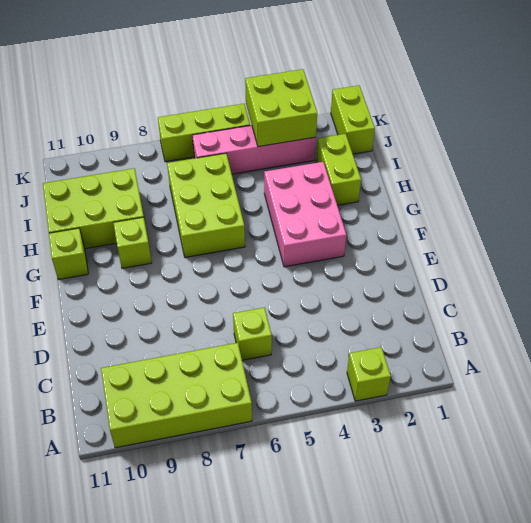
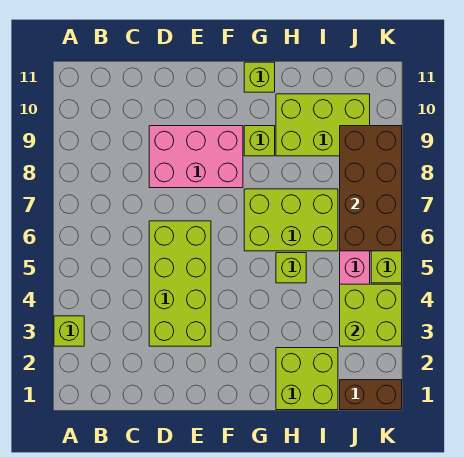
lime 2x4 brick [101,343,252,448] -> lime 2x4 brick moved to [149,221,211,346]
lime 1x1 brick [233,307,272,360] -> lime 1x1 brick moved to [276,253,306,283]
pink 2x3 brick [264,162,346,267] -> pink 2x3 brick moved to [149,126,243,188]
lime 1x2 brick [316,134,361,205] -> lime 2x2 brick [276,348,338,410]
lime 2x3 brick [43,168,144,249] -> lime 2x3 brick turned to [276,94,370,156]
lime 1x2 brick [331,85,375,154] -> brown 1x2 brick [340,380,402,410]
none -> brown 2x4 brick [340,126,402,251]

